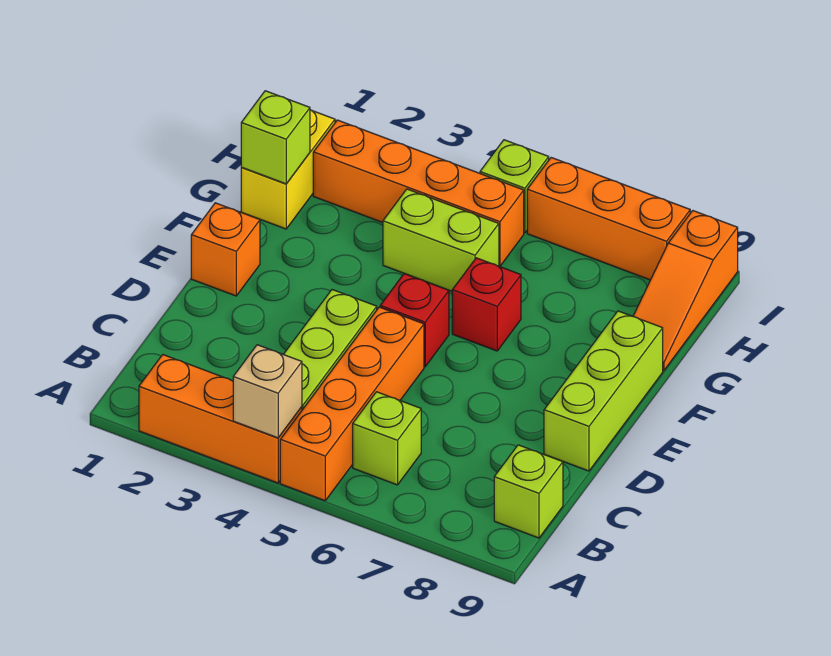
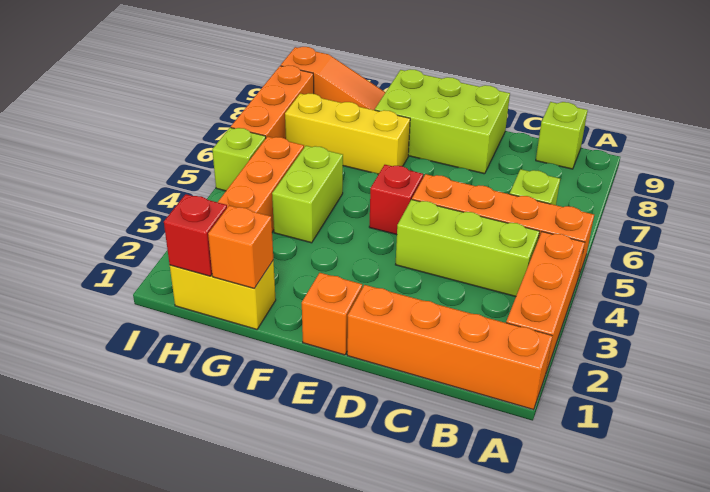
none -> orange 1x4 brick [347,285,552,410]
tan 1x1 brick [233,345,302,438] -> none
lime 1x3 brick [544,311,663,471] -> lime 2x3 brick [375,69,510,174]
red 1x1 brick [452,258,521,351] -> red 1x1 brick moved to [164,194,227,276]
none -> yellow 1x3 brick [285,93,410,174]
lime 1x1 brick [241,91,310,184] -> orange 1x1 brick [208,206,273,288]

